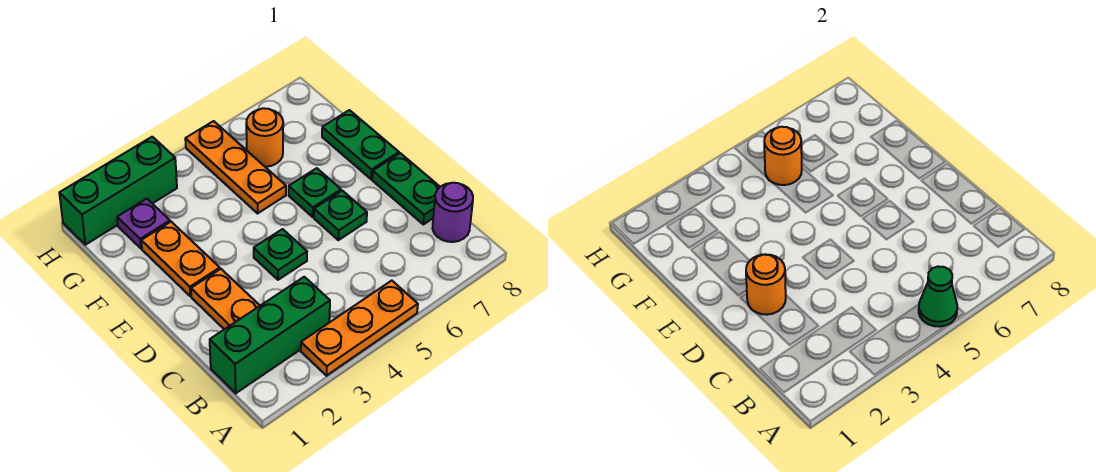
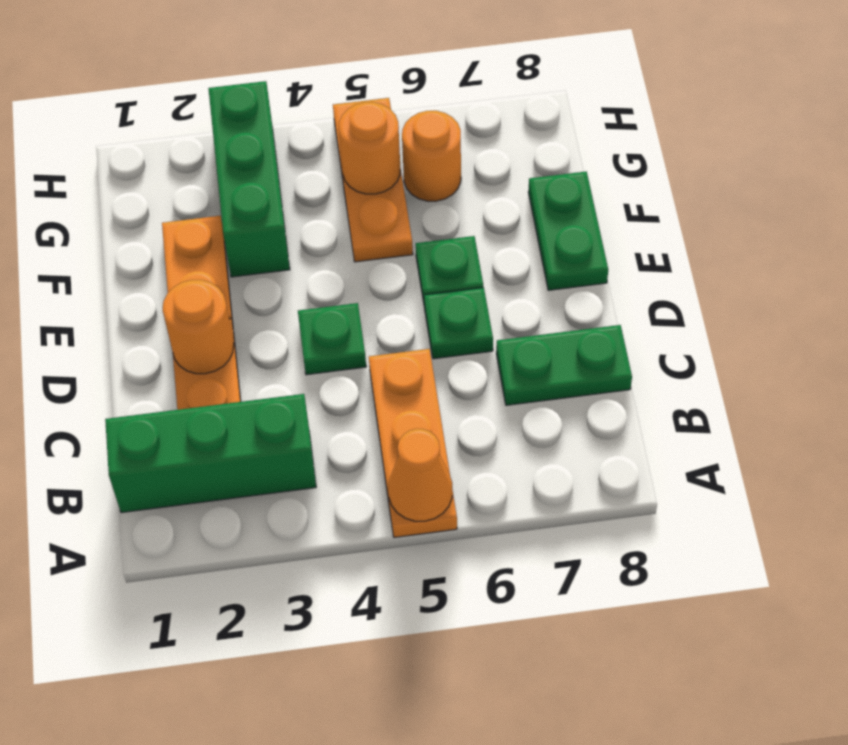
orange 1x3 plate [301,281,418,376] -> orange 1x3 plate turned to [369,349,457,537]
green 1x1 cone [919,267,957,327] -> orange 1x1 cone [388,429,452,521]
purple 1x1 round brick [432,183,473,242] -> none
green 1x2 plate [372,153,440,224] -> green 1x2 plate turned to [496,325,632,405]
purple 1x1 plate [117,199,170,248] -> none
green 1x3 brick [59,137,177,245] -> green 1x3 brick turned to [208,81,290,277]

